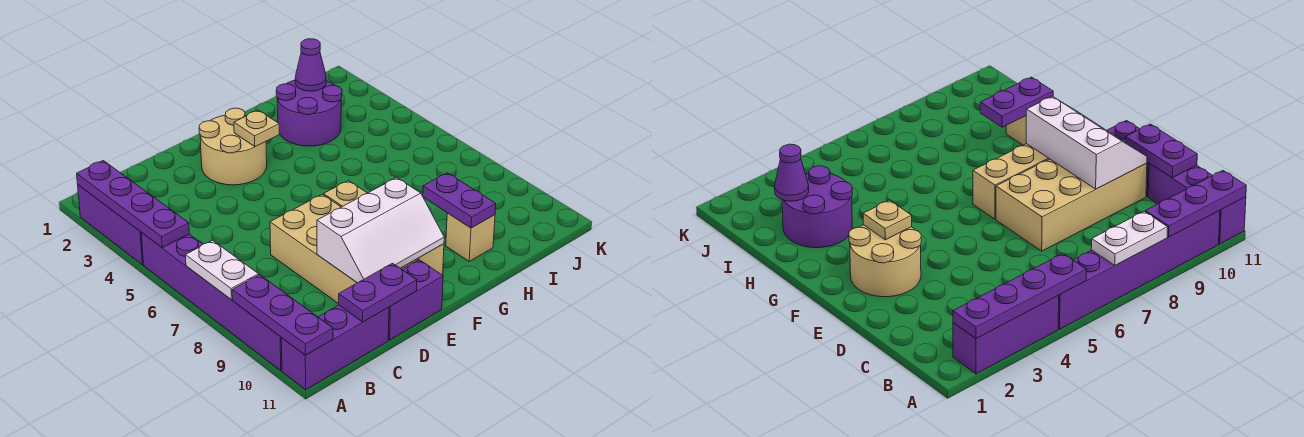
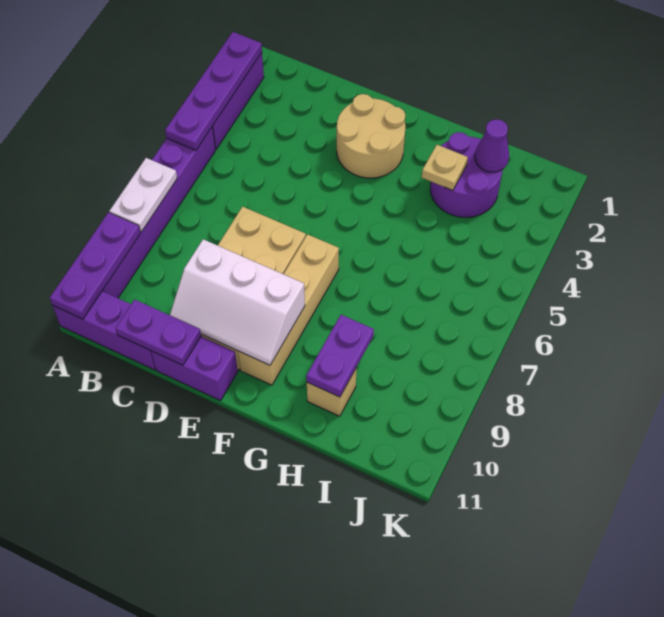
tan 1x1 plate [234,110,279,147] -> tan 1x1 plate moved to [422,145,468,191]

